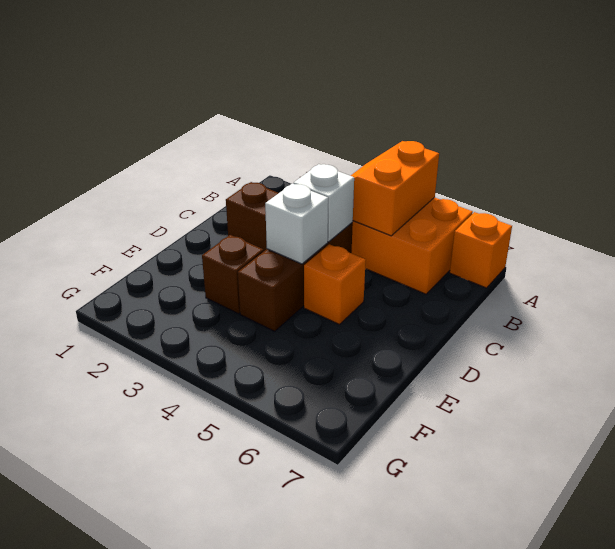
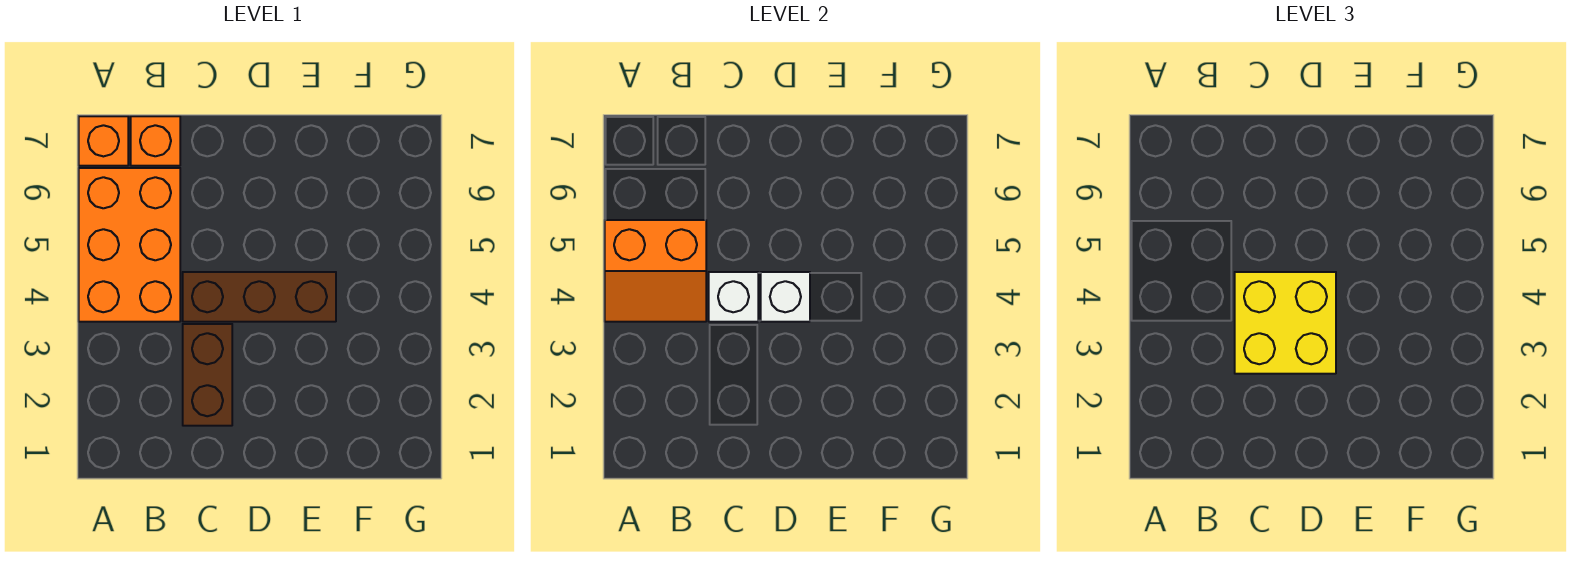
none -> yellow 2x2 brick [1235,272,1336,374]
orange 1x1 brick [304,244,366,325] -> orange 1x1 brick moved to [131,116,180,166]
brown 1x1 brick [202,235,264,314] -> none

